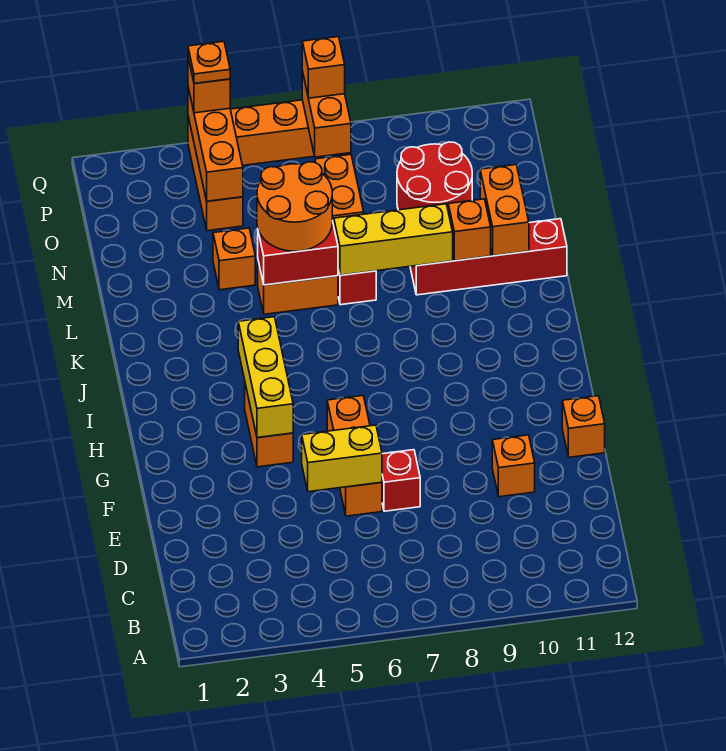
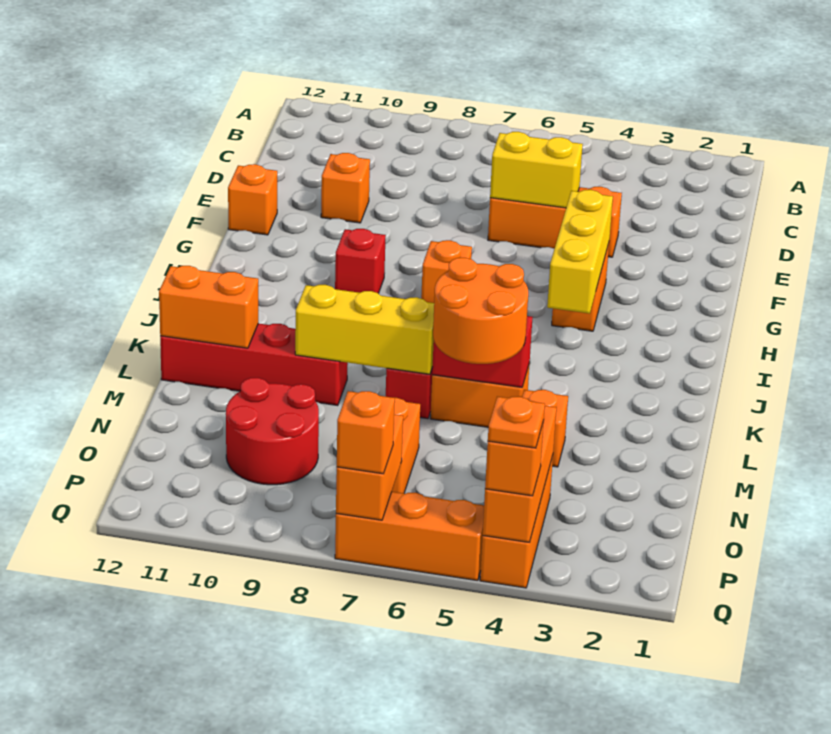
orange 1x3 brick [327,396,382,516] -> orange 1x3 brick turned to [488,187,622,257]
red 1x1 brick [382,450,420,511] -> red 1x1 brick moved to [335,229,386,294]
orange 1x1 brick [448,199,491,261] -> orange 1x1 brick moved to [421,240,472,303]
orange 1x2 brick [480,165,529,256] -> orange 1x2 brick turned to [159,266,258,348]

